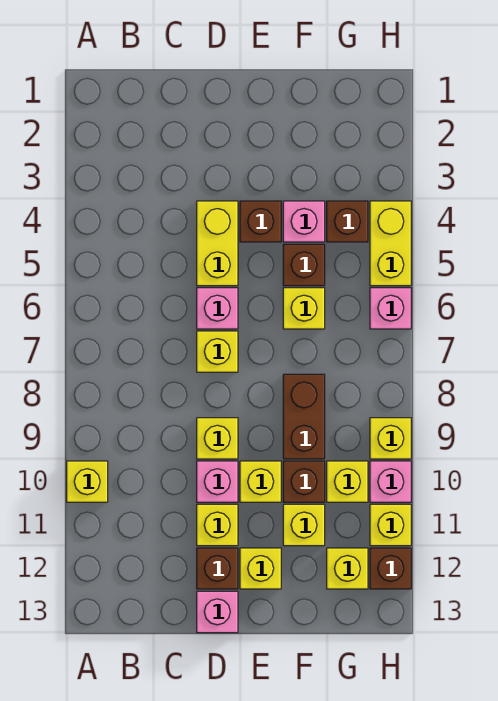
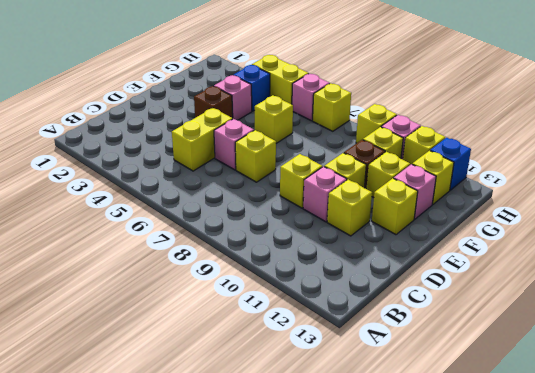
yellow 1x1 brick [67,461,108,502] -> yellow 1x1 brick moved to [313,83,351,131]
yellow 1x2 brick [197,201,238,286] -> yellow 1x2 brick turned to [172,108,233,171]
brown 1x1 brick [197,548,238,589] -> none
pink 1x1 brick [197,591,238,633] -> pink 1x1 brick moved to [394,164,436,219]
brown 1x1 brick [283,244,325,286] -> none
brown 1x2 brick [283,374,325,459] -> none
brown 1x1 brick [327,201,368,242] -> blue 1x1 brick [233,65,270,111]
brown 1x1 brick [370,548,411,589] -> blue 1x1 brick [430,138,471,190]

